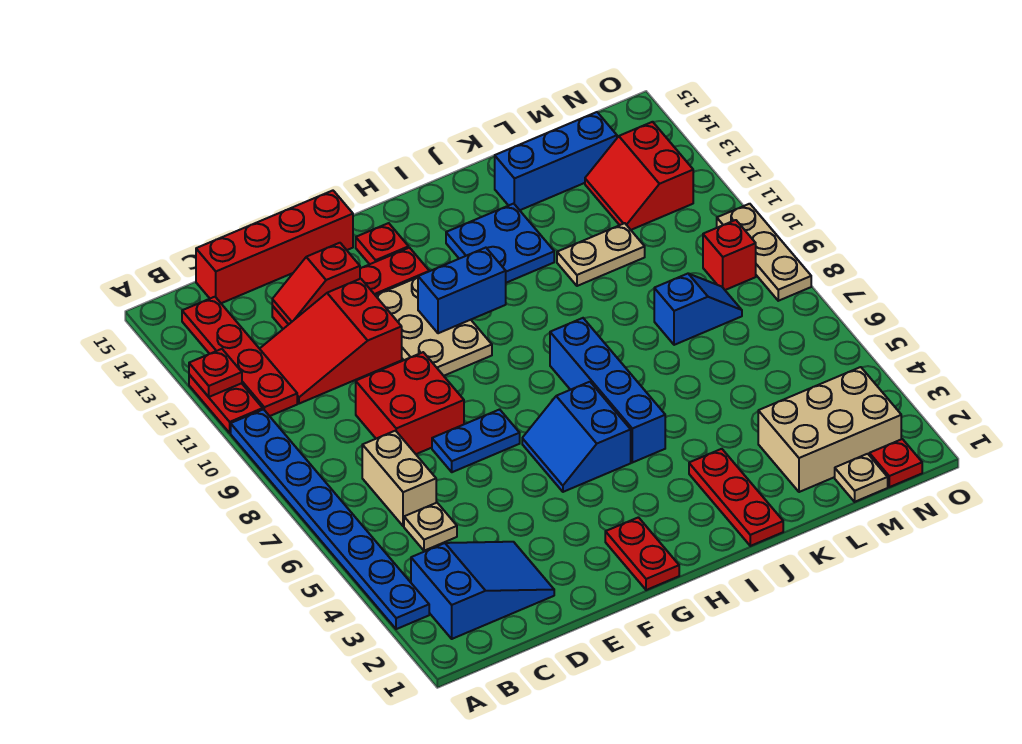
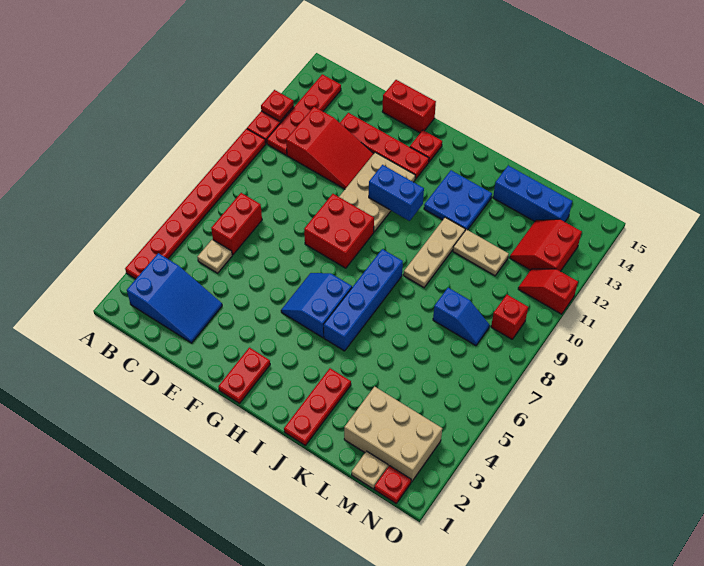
blue 1x8 plate [231,409,429,629] -> red 1x8 plate [125,129,266,279]
tan 1x2 brick [362,431,436,526] -> red 1x2 brick [211,193,262,255]
red 2x3 slope [260,279,402,404] -> red 2x3 slope turned to [286,107,374,189]
red 1x4 brick [196,191,353,303] -> red 1x2 brick [382,80,436,133]
red 2x2 brick [356,352,464,454] -> red 2x2 brick moved to [304,194,374,268]
red 1x2 slope [272,243,360,324] -> red 1x2 slope moved to [518,269,578,314]
blue 1x2 plate [432,409,520,472] -> none
tan 1x3 plate [717,204,811,301] -> tan 1x3 plate moved to [404,217,465,287]

